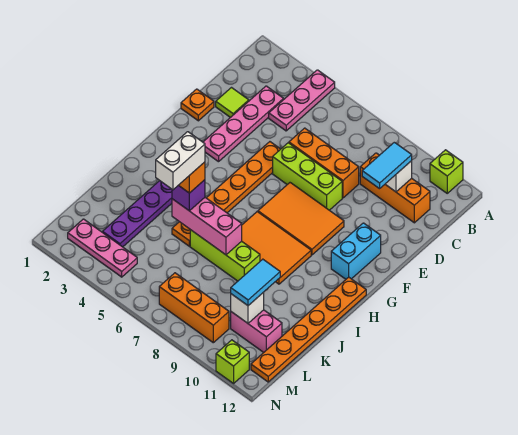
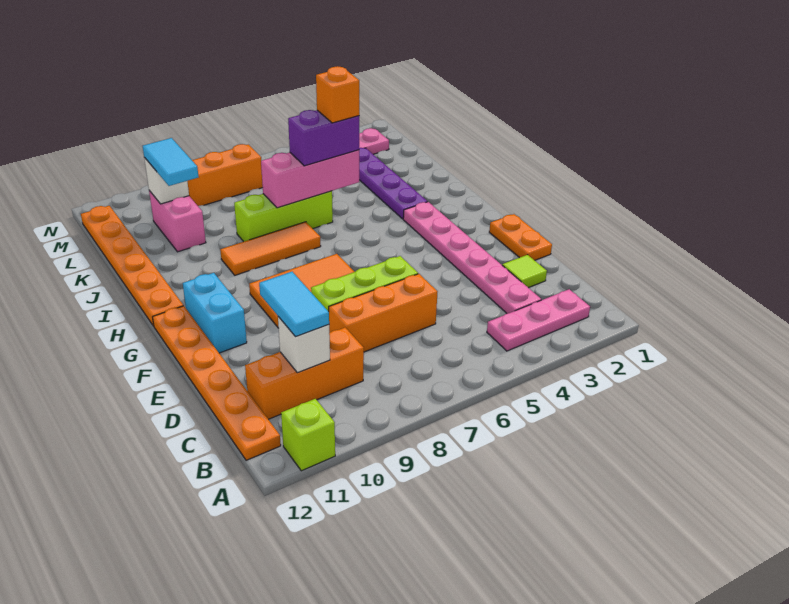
pink 1x3 plate [269,70,335,131] -> pink 1x3 plate turned to [487,289,590,351]
pink 1x4 plate [203,86,284,162] -> pink 1x6 plate [403,202,541,314]
orange 1x1 plate [181,89,214,121] -> orange 1x2 plate [489,214,552,260]
orange 1x6 plate [172,142,280,246] -> orange 1x6 plate moved to [153,306,281,460]
orange 2x3 tile [242,212,311,284] -> orange 1x3 tile [220,222,321,275]
purple 1x1 brick [172,180,205,211] -> purple 1x2 brick [288,110,359,166]
white 1x2 brick [156,132,205,190] -> none
pink 1x2 brick [231,310,282,353] -> pink 1x2 brick turned to [149,191,206,252]
lime 1x1 brick [216,340,249,383] -> none

